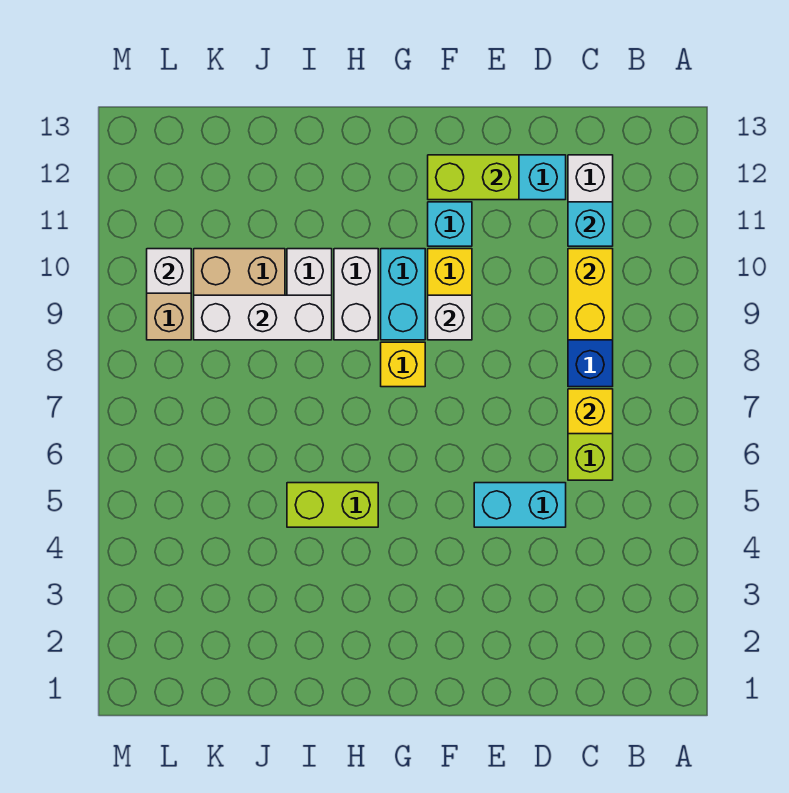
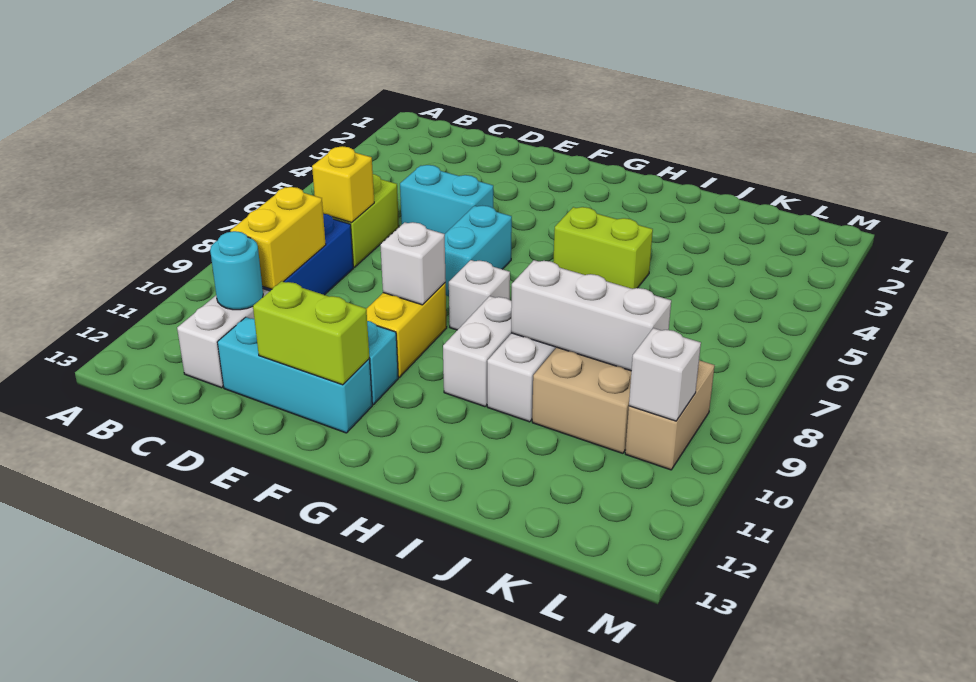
cyan 1x1 brick [568,202,613,246] -> cyan 1x1 round brick [210,231,263,310]
yellow 1x1 brick [381,342,425,387] -> white 1x1 brick [449,260,510,330]
cyan 1x2 brick [381,249,425,340] -> cyan 1x2 brick moved to [445,206,512,297]

